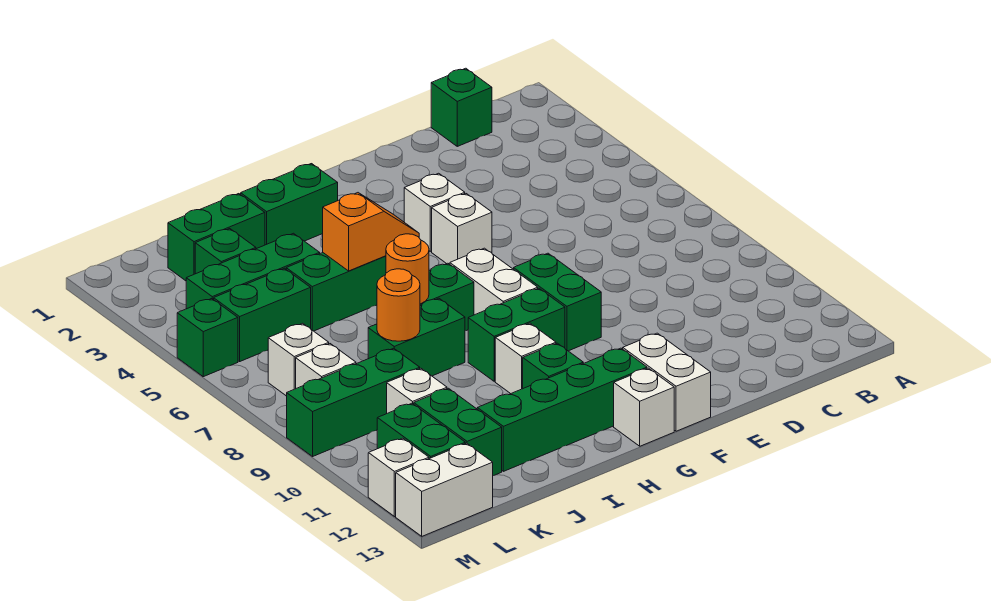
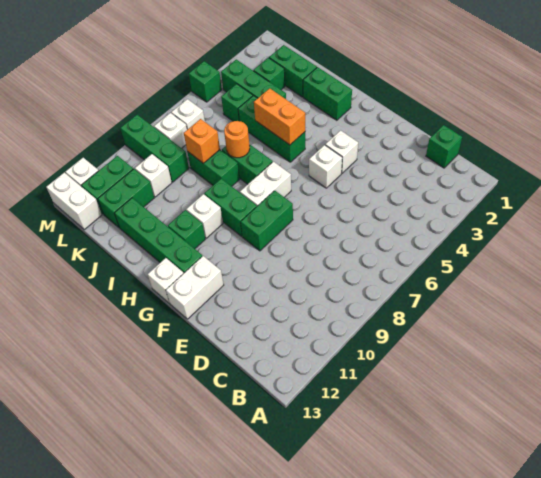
orange 1x2 slope [323,193,419,271] -> orange 1x2 brick [254,88,305,145]
orange 1x1 round brick [377,269,420,341] -> orange 1x1 brick [184,119,220,163]
green 1x2 brick [214,268,311,361] -> green 1x1 brick [221,84,253,121]

